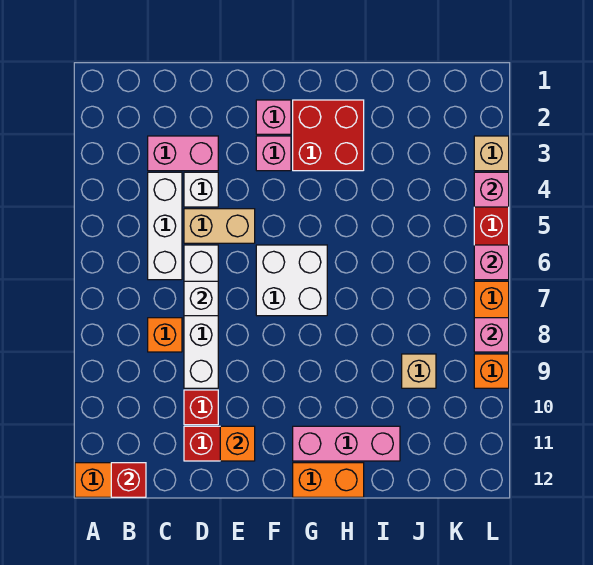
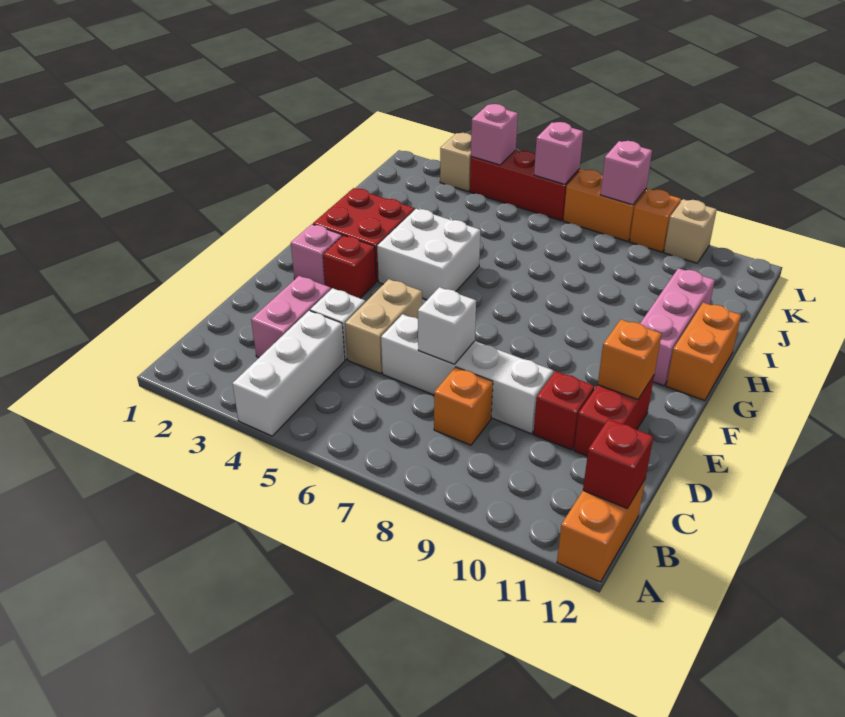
white 1x3 brick [148,172,182,280] -> white 1x3 brick turned to [233,311,345,436]
pink 1x1 brick [256,136,291,171] -> red 1x1 brick [323,235,376,298]
white 2x2 brick [256,245,327,316] -> white 2x2 brick moved to [377,209,480,300]
tan 1x1 brick [402,354,436,388] -> tan 1x1 brick moved to [664,199,717,263]

